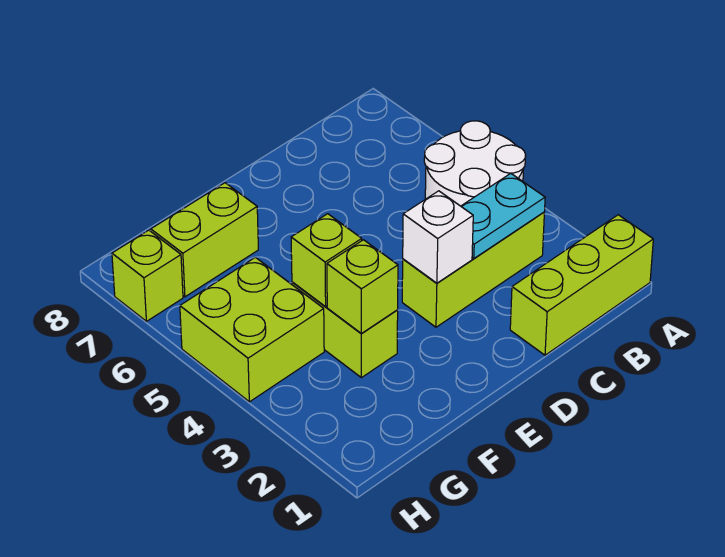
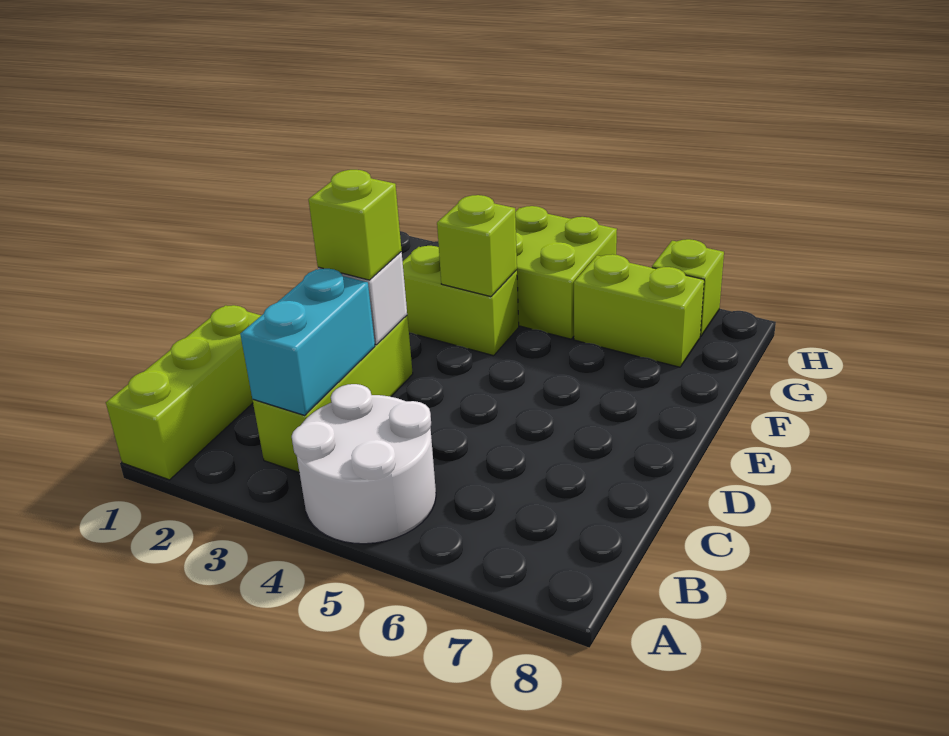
cyan 1x2 plate [461,174,545,259] -> cyan 1x2 brick [240,269,375,416]
lime 1x1 brick [327,240,398,333] -> lime 1x1 brick moved to [309,170,402,280]
lime 1x2 brick [151,183,258,297] -> lime 1x2 brick turned to [574,254,704,367]

